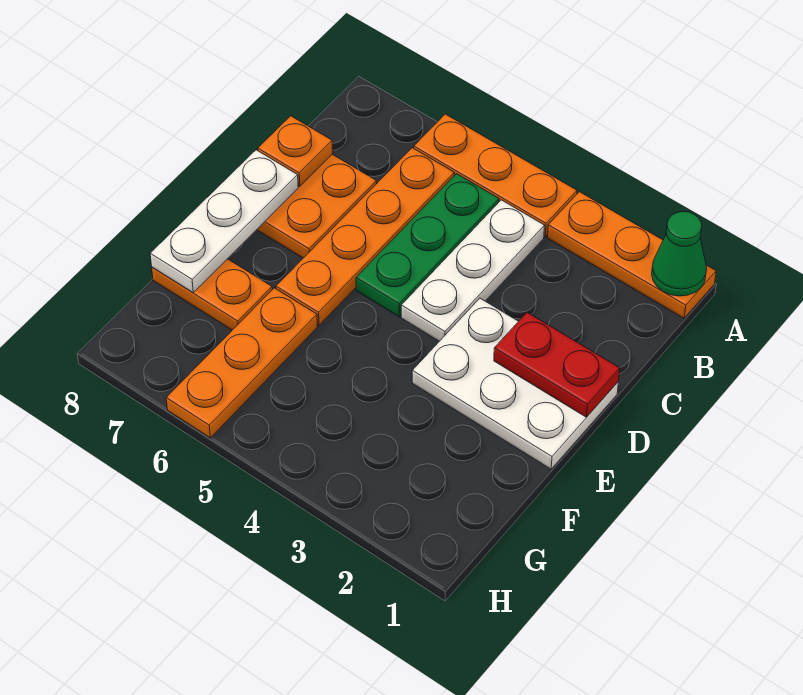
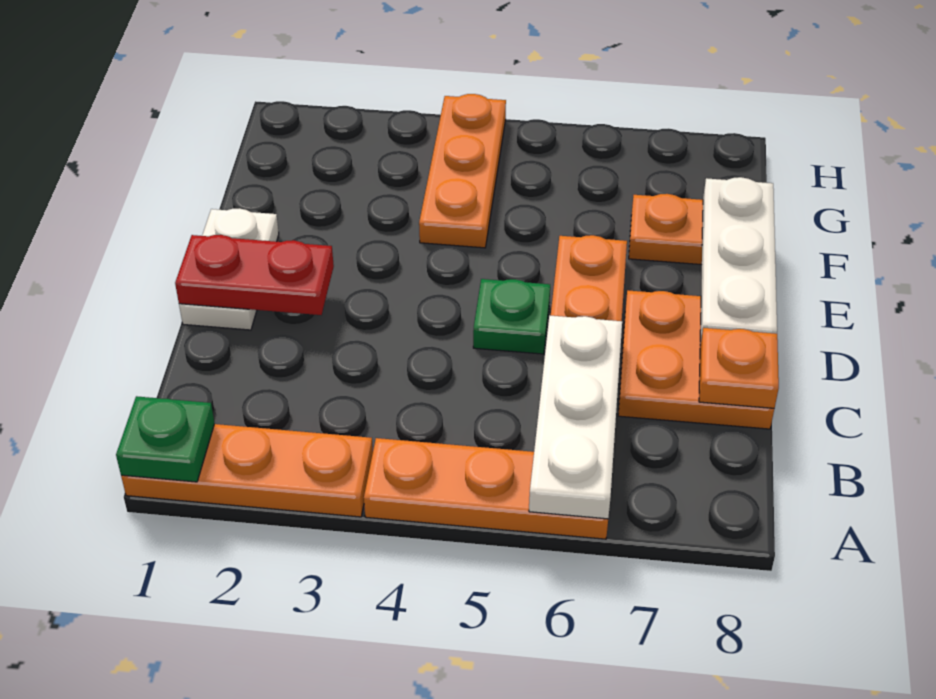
green 1x1 cone [652,211,707,296] -> green 1x1 plate [116,396,215,482]
white 1x3 plate [401,200,545,341] -> white 1x3 plate moved to [529,316,622,519]
green 1x3 plate [356,174,499,317] -> green 1x1 plate [473,279,550,354]
white 2x3 plate [412,298,618,469] -> white 1x2 plate [179,208,279,330]
orange 1x3 plate [166,288,317,438] -> orange 1x3 plate moved to [419,94,506,248]

